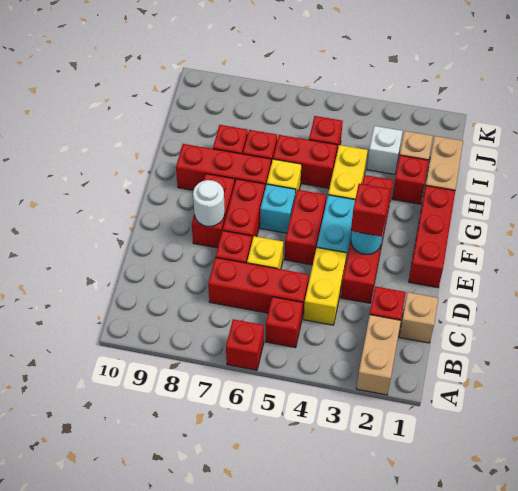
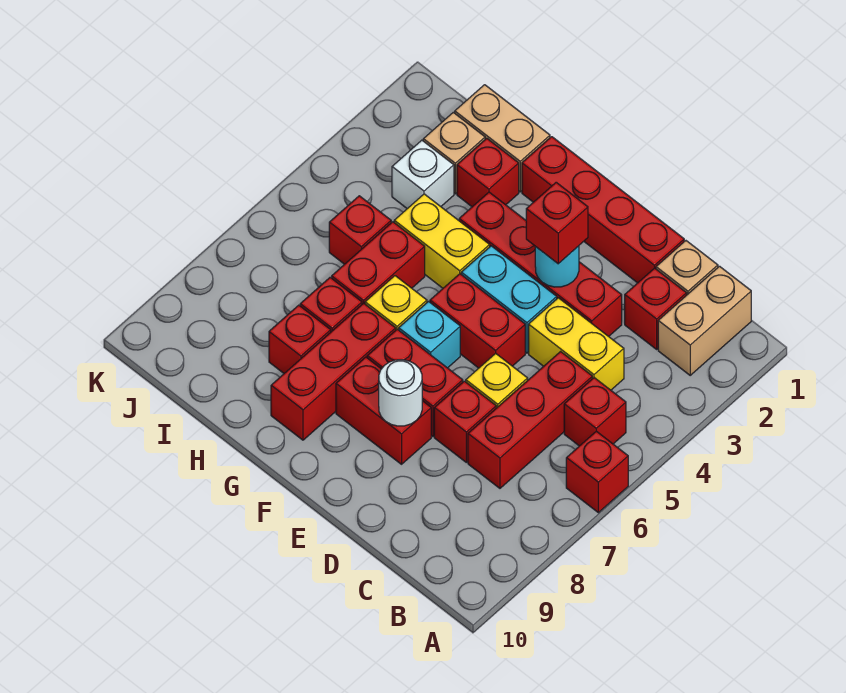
tan 1x2 brick [356,315,401,395] -> tan 1x2 brick turned to [658,266,751,375]
red 1x3 brick [409,186,455,288] -> red 1x4 brick [522,137,684,283]

